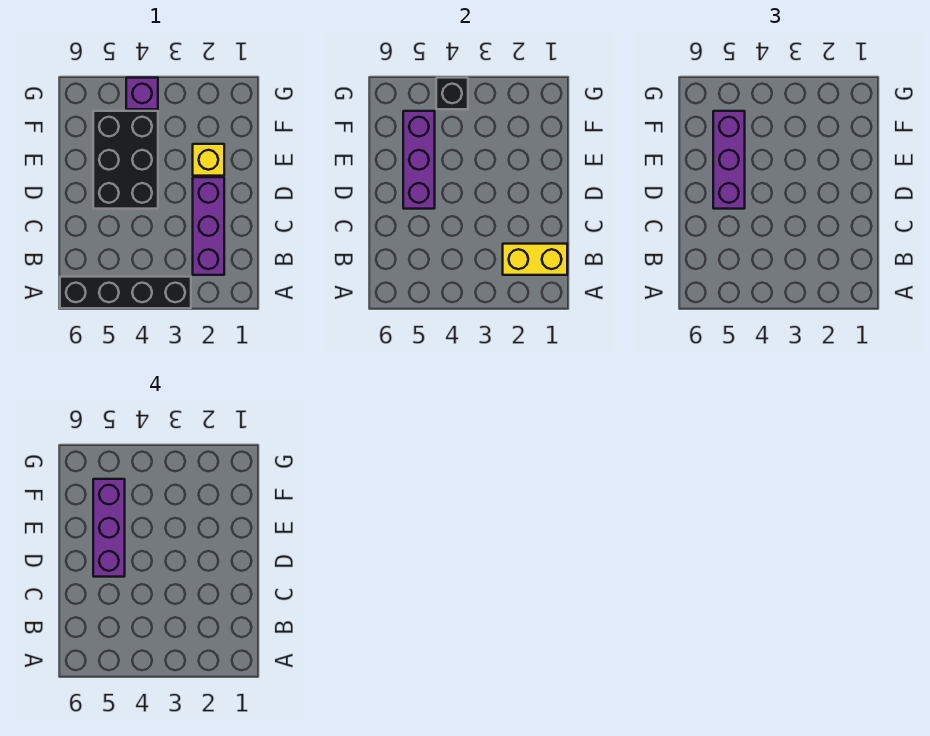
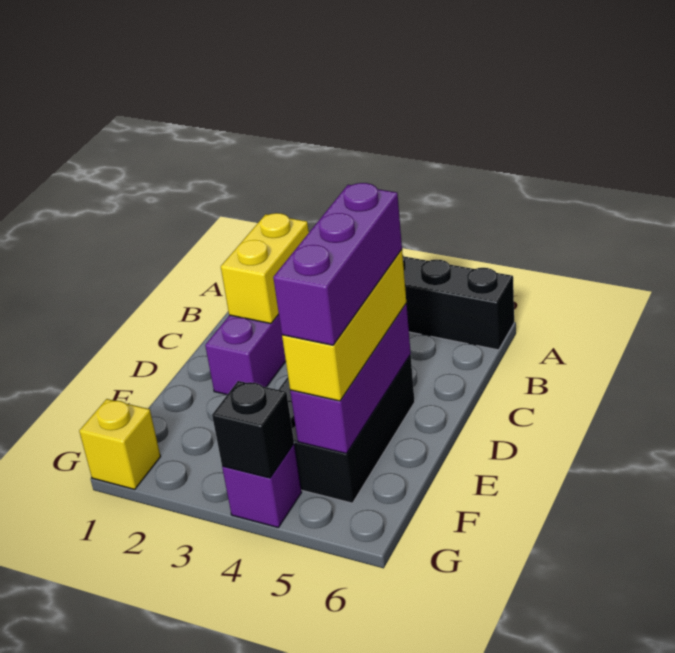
yellow 1x2 brick [503,244,567,275] -> yellow 1x2 brick turned to [221,213,309,324]
purple 1x3 brick [713,111,745,209] -> yellow 1x3 brick [282,250,406,401]
yellow 1x1 brick [193,144,224,176] -> yellow 1x1 brick moved to [79,399,161,489]

